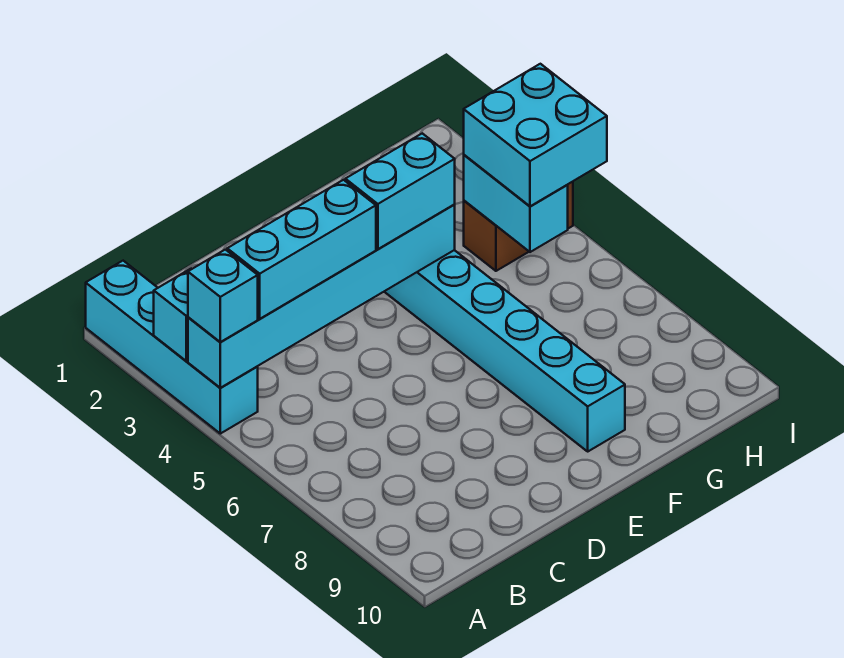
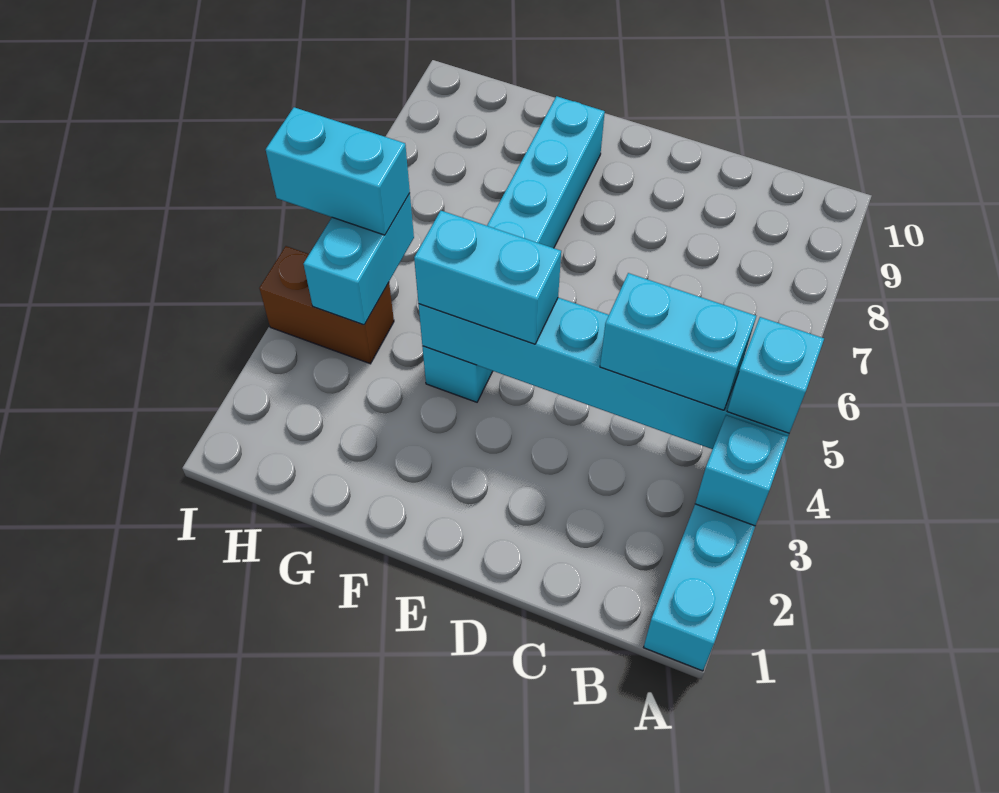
cyan 1x3 brick [227,180,376,319] -> cyan 1x2 brick [600,273,756,410]
cyan 2x2 brick [464,64,607,206] -> cyan 1x2 brick [266,107,410,235]

